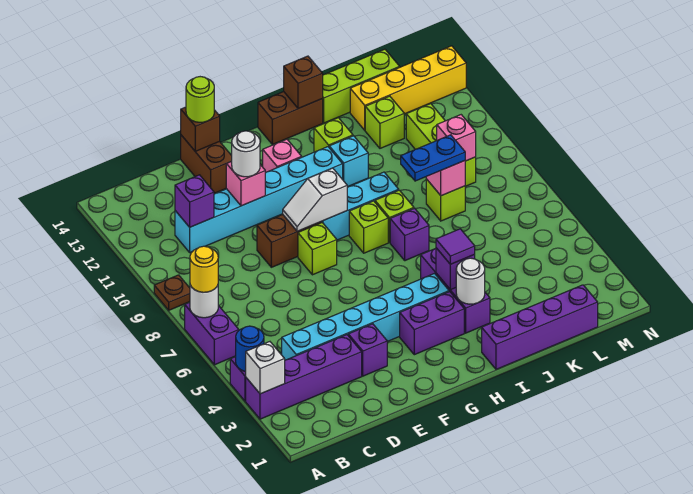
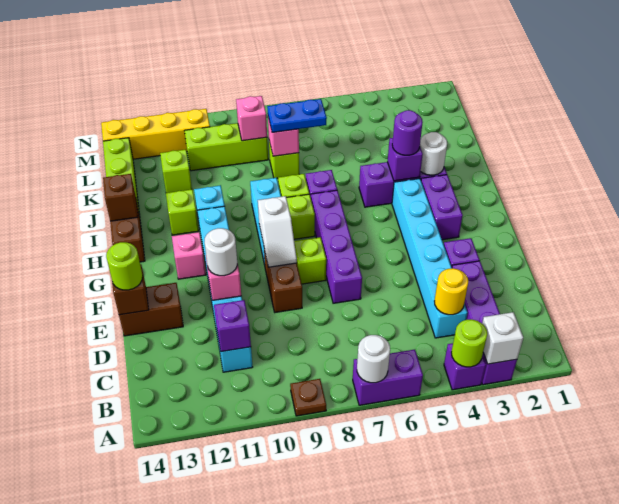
blue 1x1 round brick [236,326,264,372] -> lime 1x1 round brick [451,319,487,367]
yellow 1x1 round brick [190,246,218,292] -> yellow 1x1 round brick moved to [434,268,468,315]
purple 1x4 brick [482,285,598,369] -> purple 1x4 brick moved to [311,190,362,303]
purple 1x1 tile [436,229,475,264] -> purple 1x1 round brick [392,110,423,155]
blue 1x2 plate [401,135,465,181] -> blue 1x2 plate turned to [267,99,327,132]
yellow 1x4 brick [350,46,466,130] -> yellow 1x4 brick turned to [101,109,210,159]

